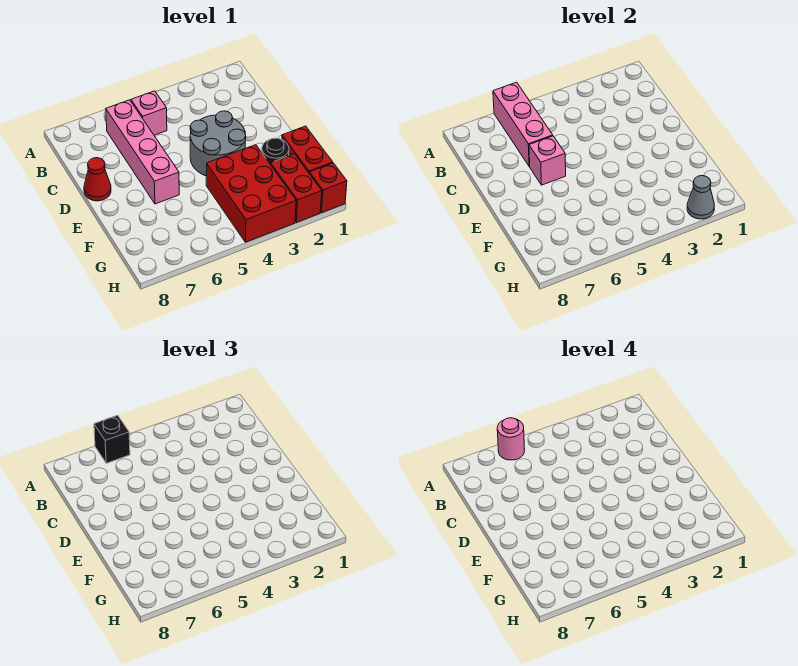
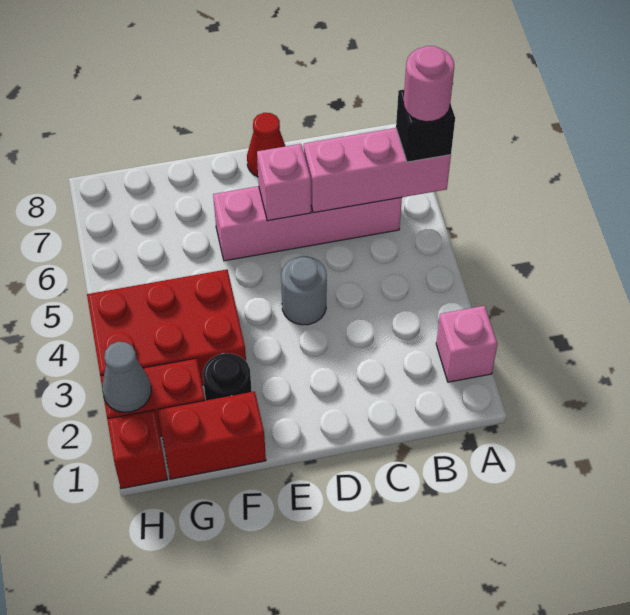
pink 1x1 brick [131,91,167,135] -> pink 1x1 brick moved to [436,306,497,382]
grey 2x2 round brick [190,111,246,176] -> grey 1x1 round brick [281,256,327,325]

